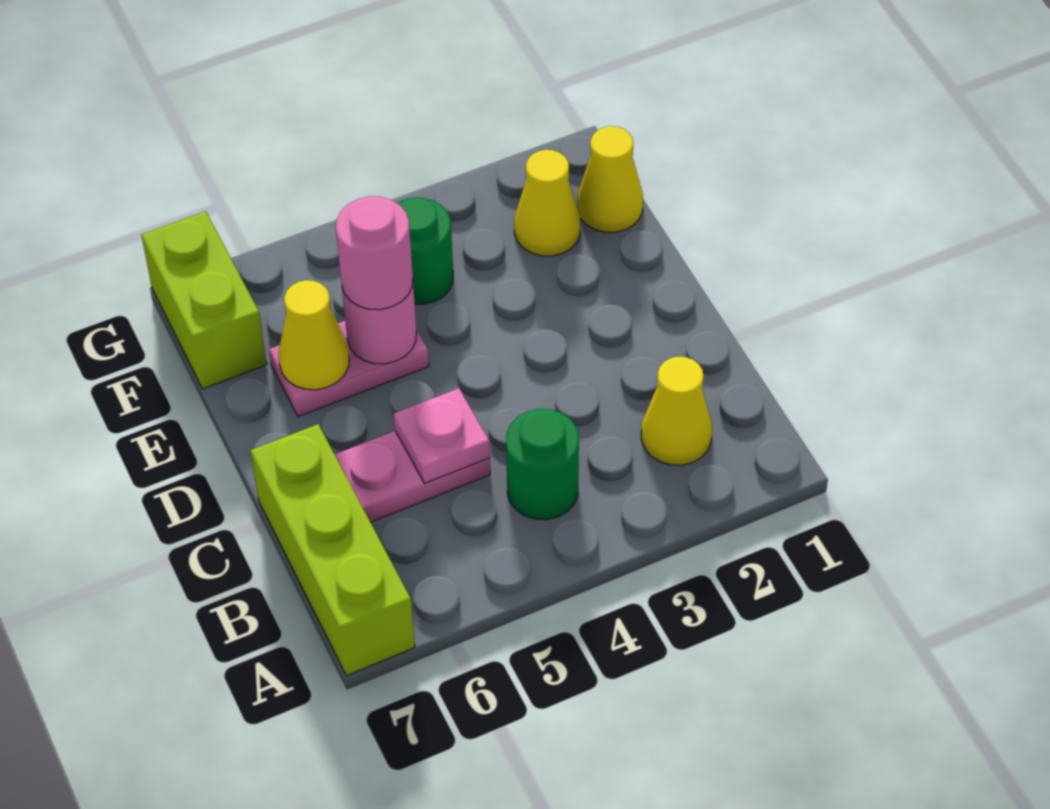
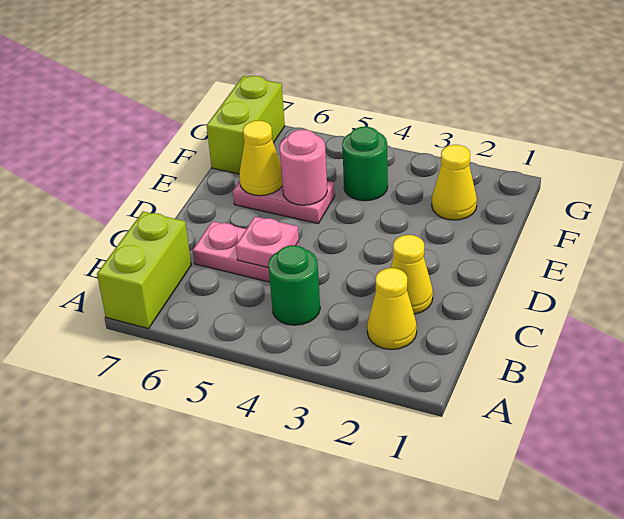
lime 1x3 brick [251,424,415,676] -> lime 1x2 brick [97,211,191,329]
pink 1x1 round brick [336,196,413,310] -> none
yellow 1x1 cone [577,126,643,232] -> yellow 1x1 cone moved to [391,235,433,314]

